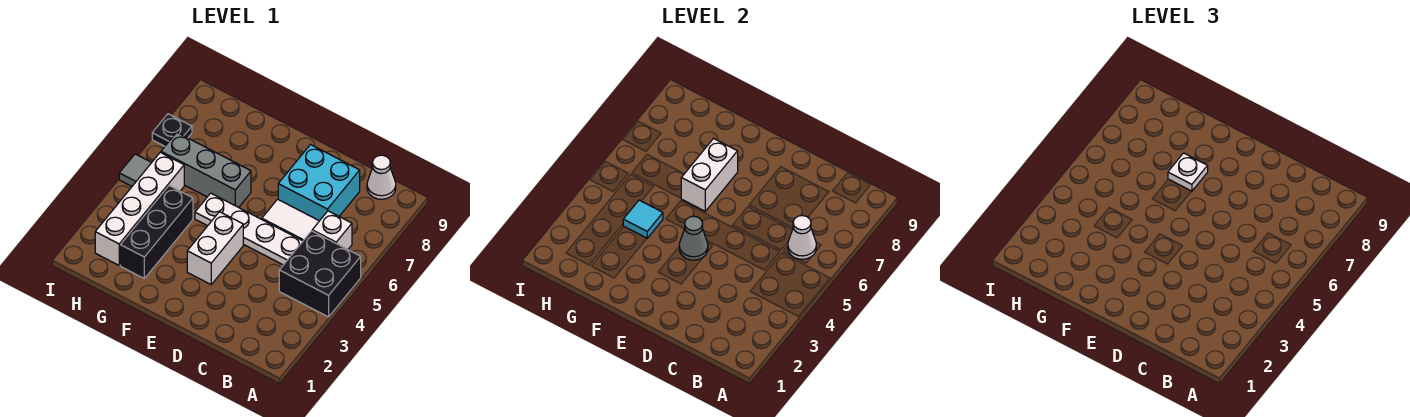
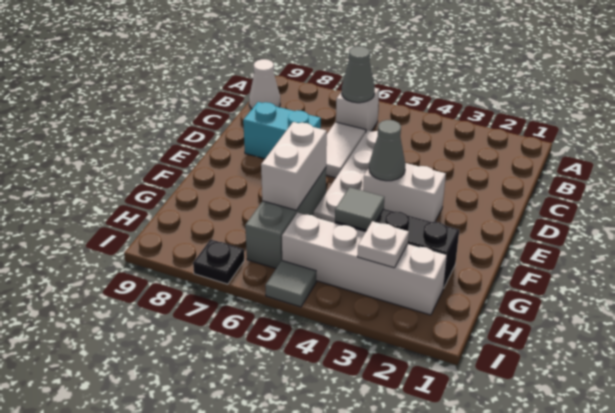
black 2x2 brick [279,231,361,317] -> none
white 1x1 cone [788,215,816,259] -> grey 1x1 cone [342,46,375,103]
cyan 2x2 brick [278,145,360,221] -> cyan 1x2 brick [243,102,321,159]
white 1x2 brick [681,138,738,211] -> white 1x2 brick turned to [261,122,327,210]
white 1x1 plate [1168,153,1208,191] -> white 1x1 plate moved to [357,221,409,268]
cyan 1x1 tile [623,200,663,238] -> grey 1x1 tile [335,187,384,230]

